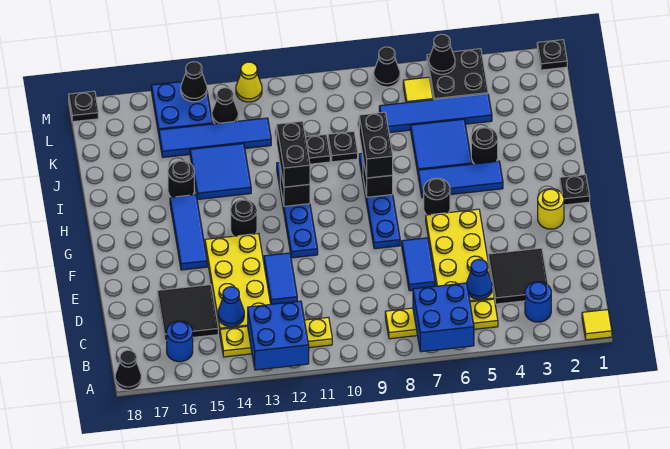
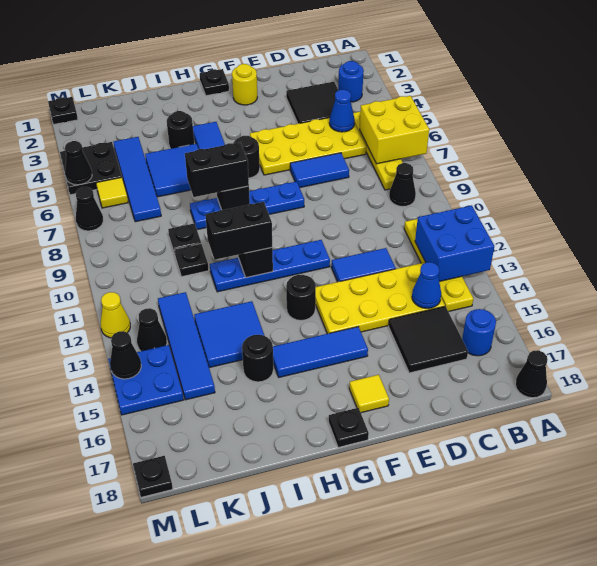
yellow 1x1 tile [582,310,612,340] -> yellow 1x1 tile moved to [349,375,389,413]
blue 2x2 brick [413,283,474,352] -> yellow 2x2 brick [360,96,429,164]
none -> black 1x1 cone [389,163,416,207]
none -> black 1x1 plate [328,408,369,448]

